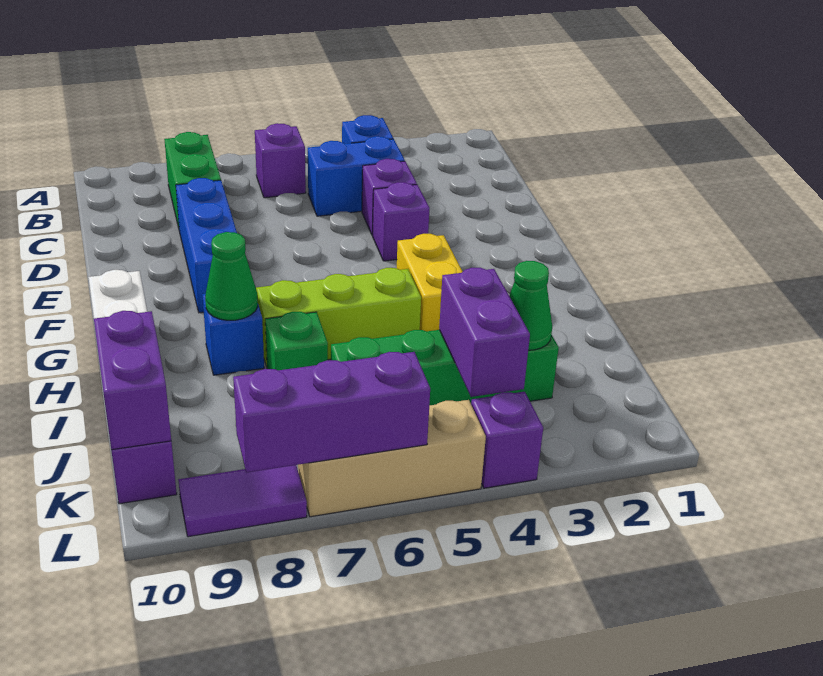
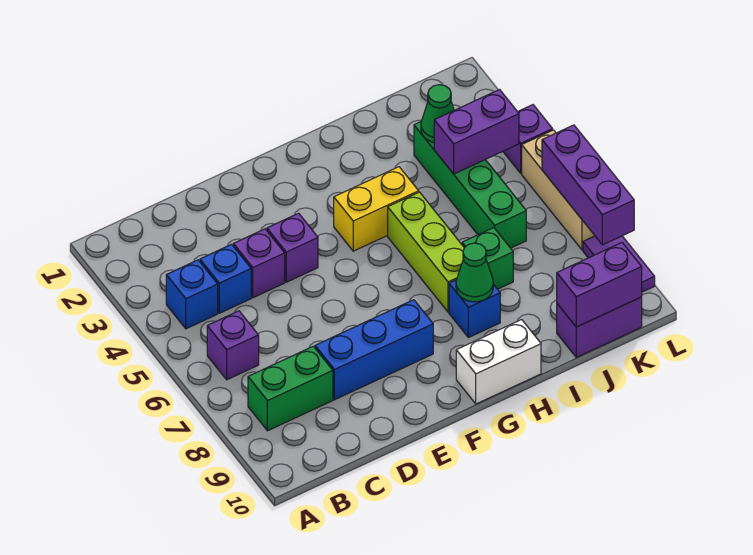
blue 1x2 brick [308,136,405,216] -> blue 1x1 brick [200,244,251,313]

